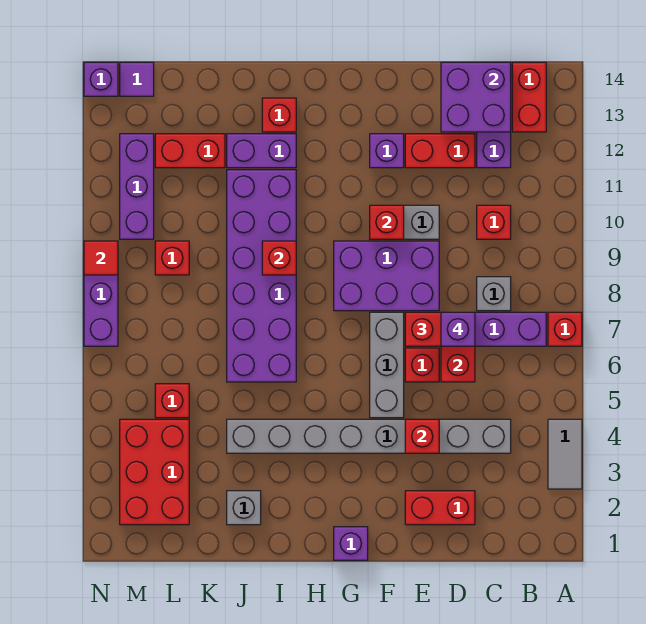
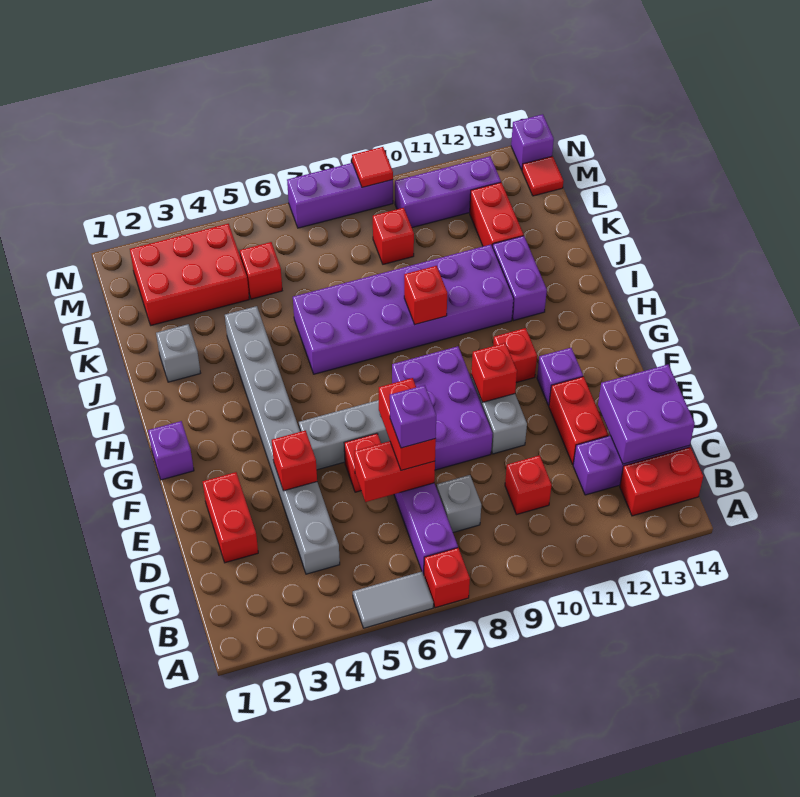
grey 1x2 tile [548,419,582,489] -> grey 1x2 tile moved to [353,572,433,628]
red 1x1 brick [262,98,296,132] -> red 1x1 brick moved to [493,328,537,383]
purple 1x1 tile [120,62,154,96] -> red 1x1 tile [522,156,563,196]

